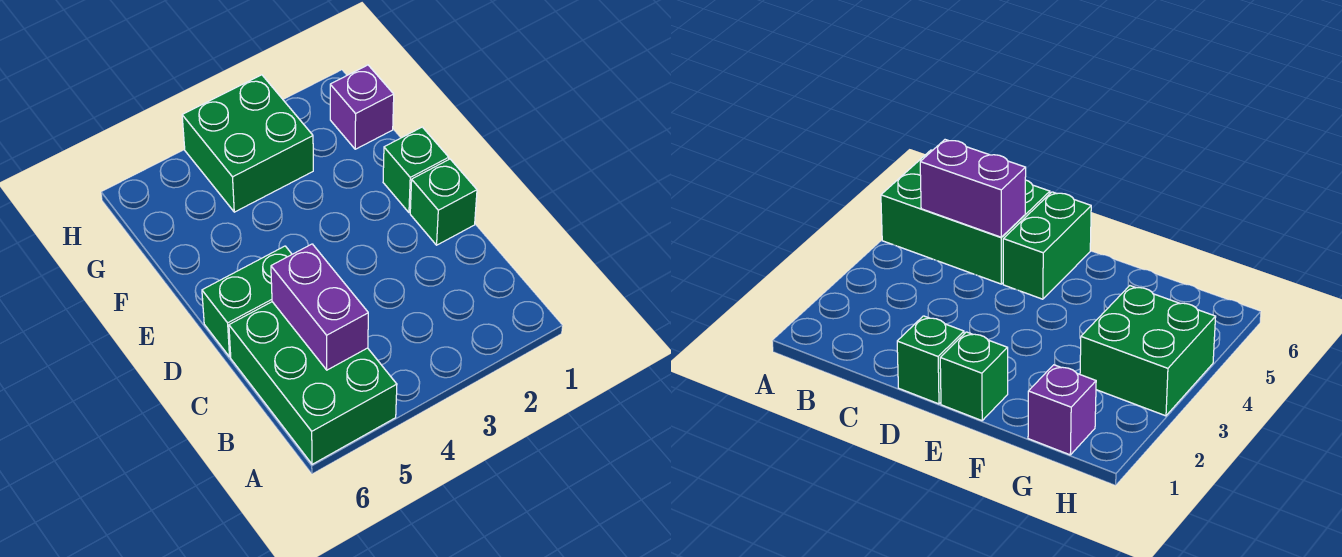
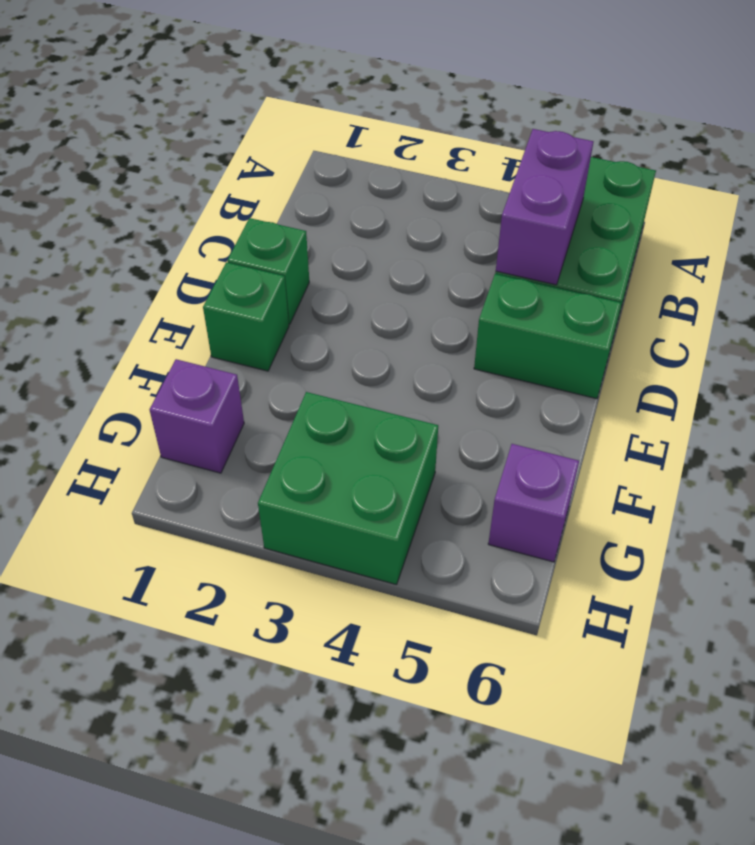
none -> purple 1x1 brick [488,444,579,562]

